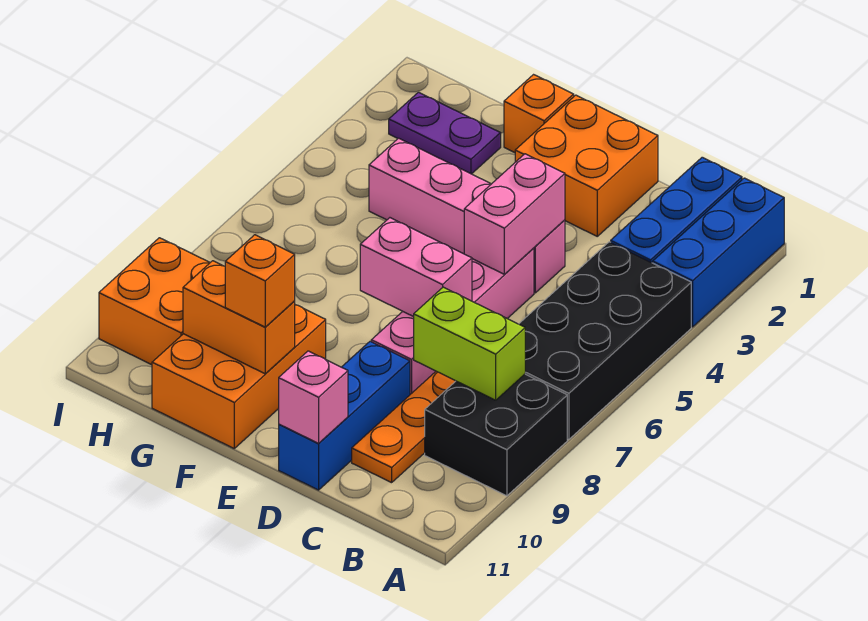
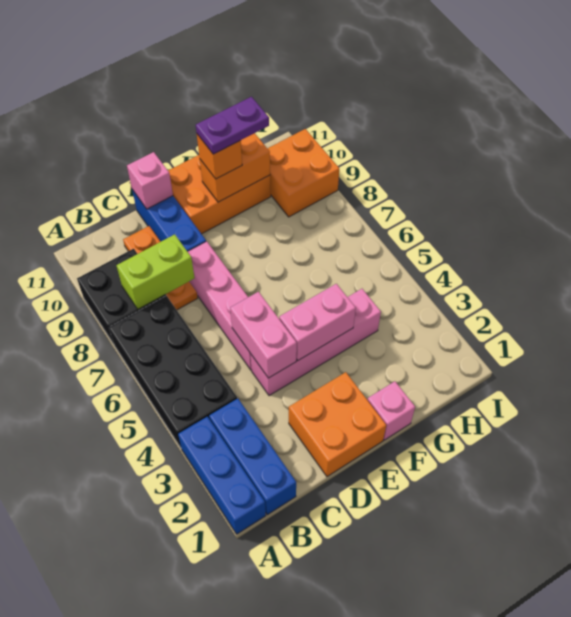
pink 1x2 brick [360,218,472,317] -> pink 1x2 brick moved to [279,284,356,360]
orange 1x1 brick [504,75,574,153] -> pink 1x1 brick [367,381,415,440]
orange 2x3 brick [152,305,326,448] -> orange 2x3 brick turned to [168,155,271,234]
purple 1x2 plate [389,92,501,174] -> purple 1x2 plate moved to [196,97,269,154]

